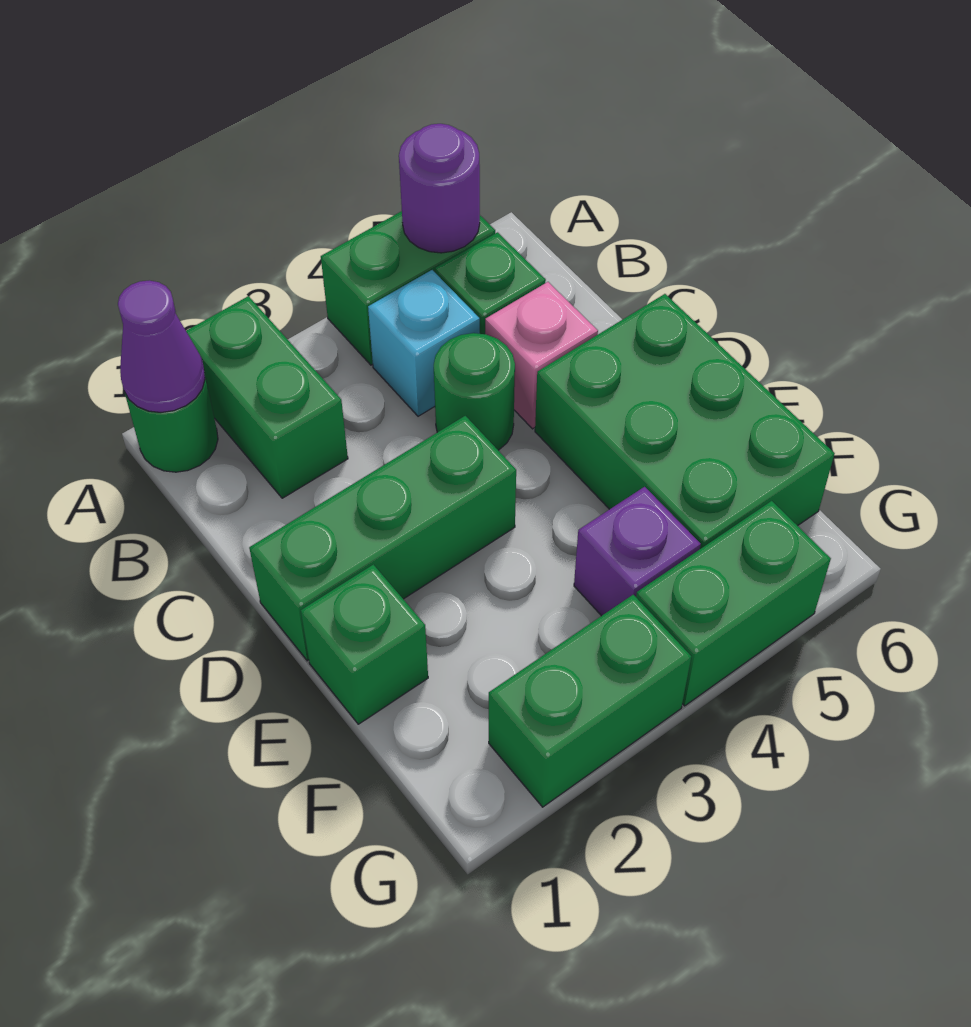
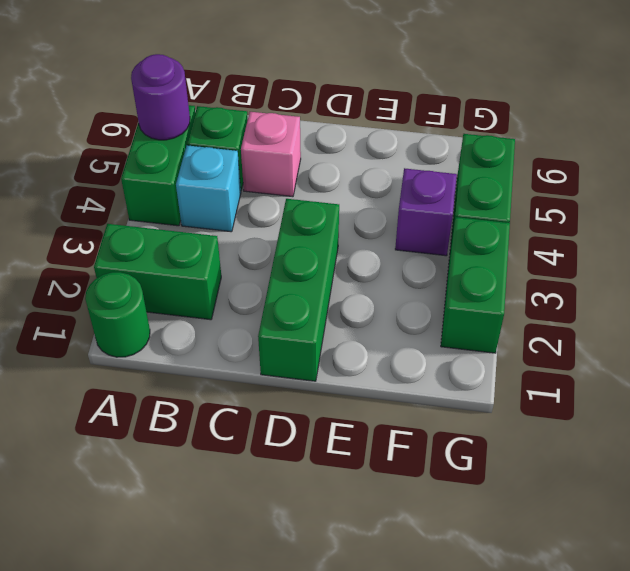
purple 1x1 cone [118,280,205,412] -> none
green 1x1 round brick [434,333,515,450] -> none
green 2x3 brick [535,294,835,549] -> none
green 1x1 brick [301,564,428,724] -> none

